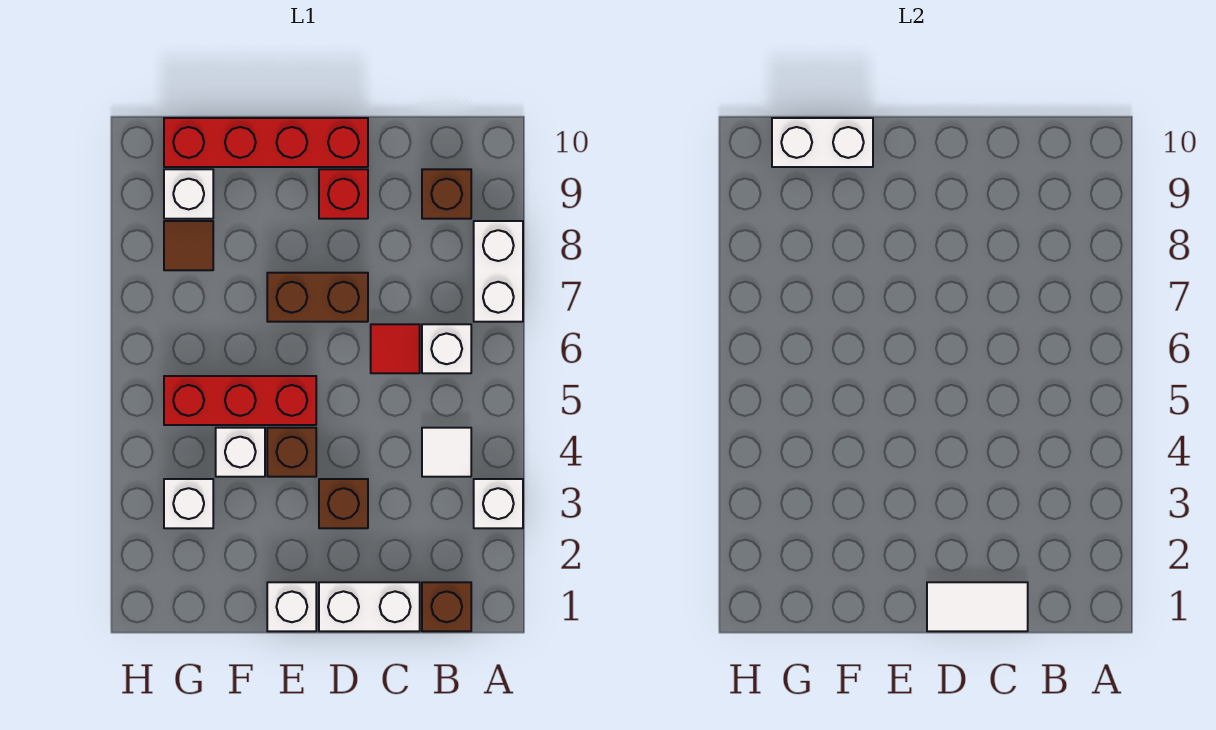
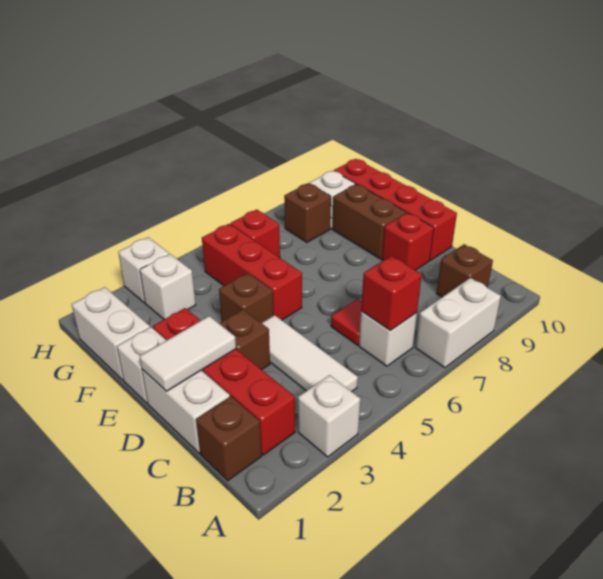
none -> red 1x4 brick [153,308,295,455]
white 1x1 tile [422,428,471,477] -> white 1x3 tile [262,315,358,392]
none -> red 1x1 brick [361,256,422,330]
white 1x2 tile [927,582,1028,631] -> white 1x2 tile turned to [140,316,236,391]
brown 1x2 brick [267,273,368,322] -> brown 1x2 brick moved to [332,184,406,259]
white 1x1 brick [216,428,265,477] -> white 1x1 brick moved to [118,237,169,303]
white 1x2 brick [772,118,873,167] -> white 1x2 brick moved to [72,287,150,380]
none -> red 1x1 brick [231,210,280,258]
brown 1x1 tile [164,221,213,270] -> brown 1x1 brick [284,183,331,243]

